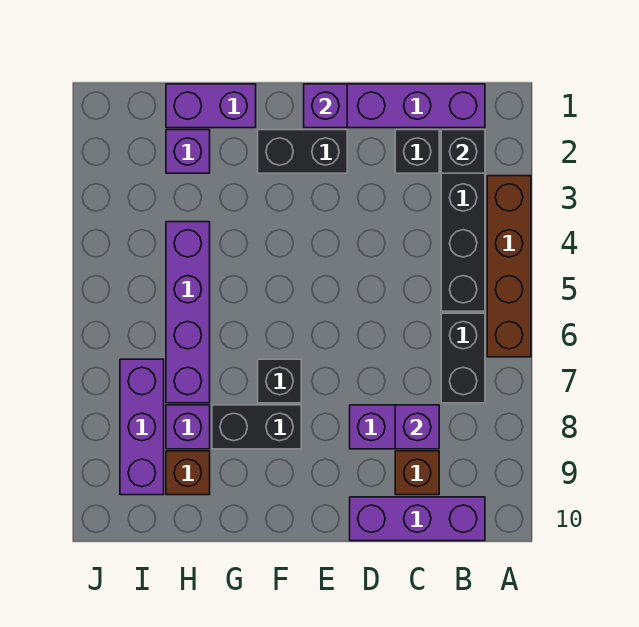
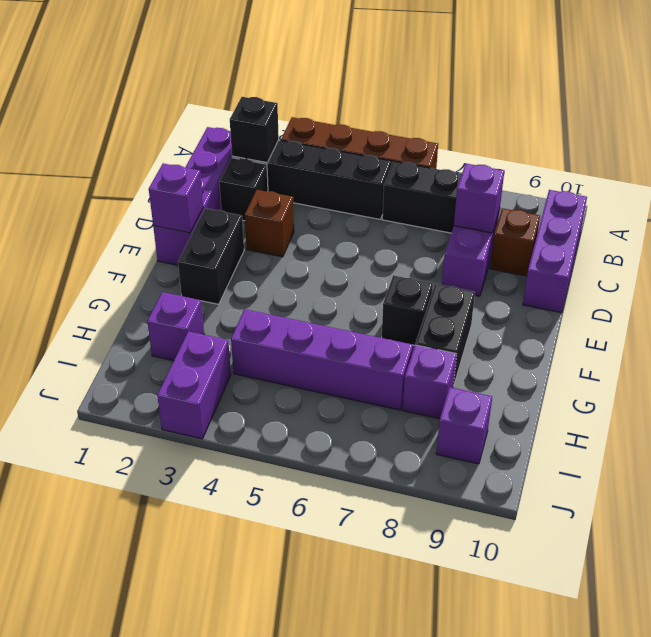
purple 1x2 brick [166,84,256,128] -> purple 1x2 brick moved to [157,331,231,439]
brown 1x1 brick [166,451,210,495] -> brown 1x1 brick moved to [245,190,294,257]
purple 1x3 brick [120,359,164,495] -> purple 1x1 brick [436,387,492,464]

